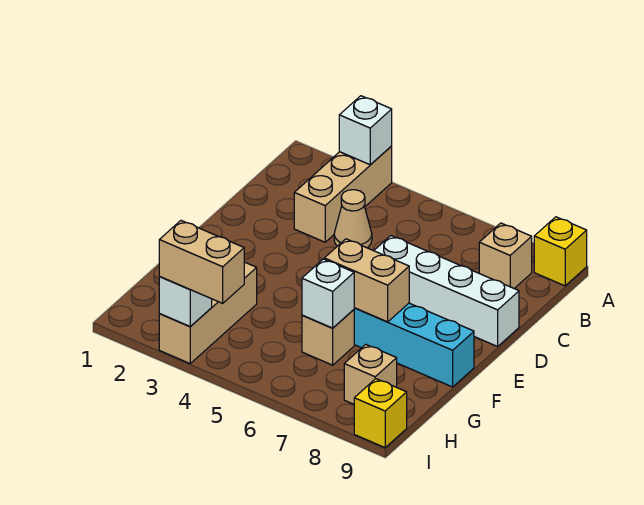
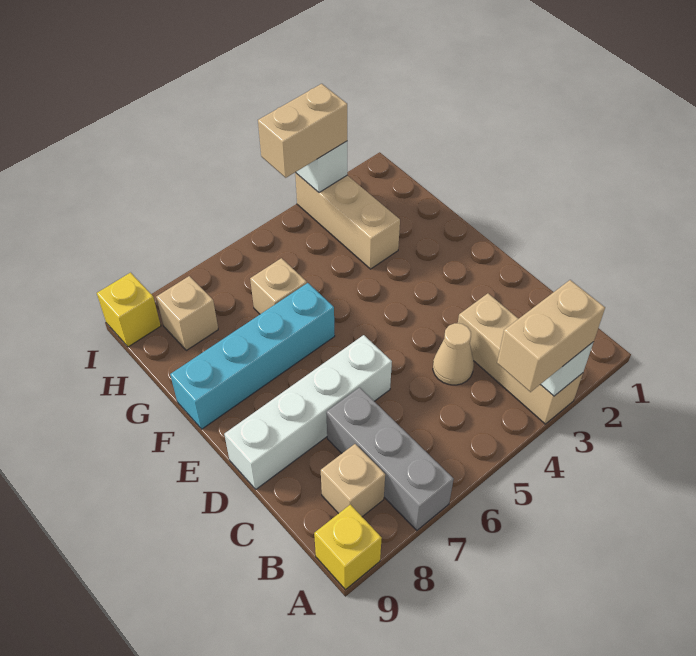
none -> grey 1x3 brick [326,387,454,530]
tan 1x2 brick [324,239,409,322] -> tan 1x2 brick moved to [497,280,605,392]
white 1x1 brick [302,259,354,328] -> none

